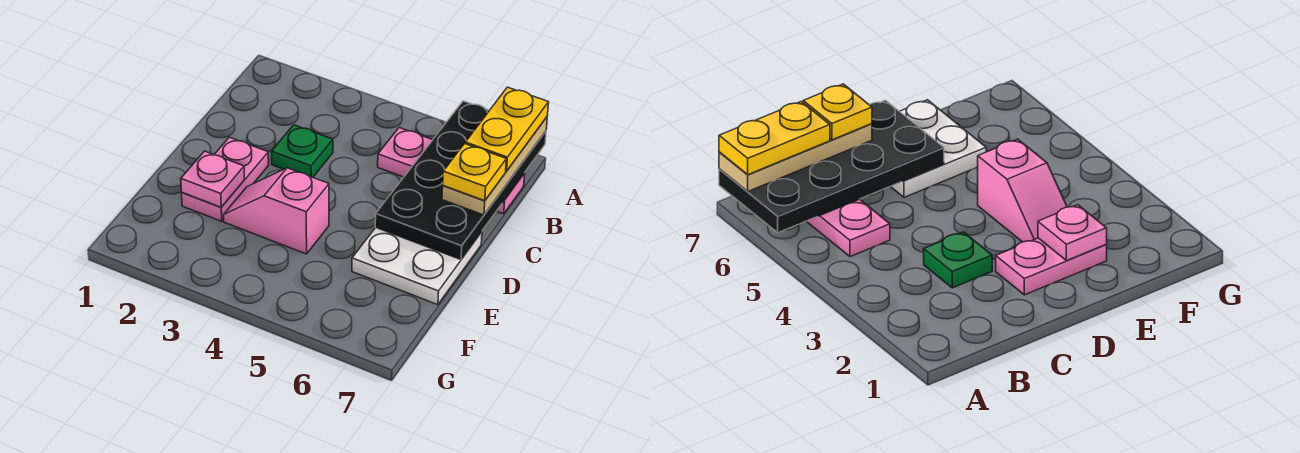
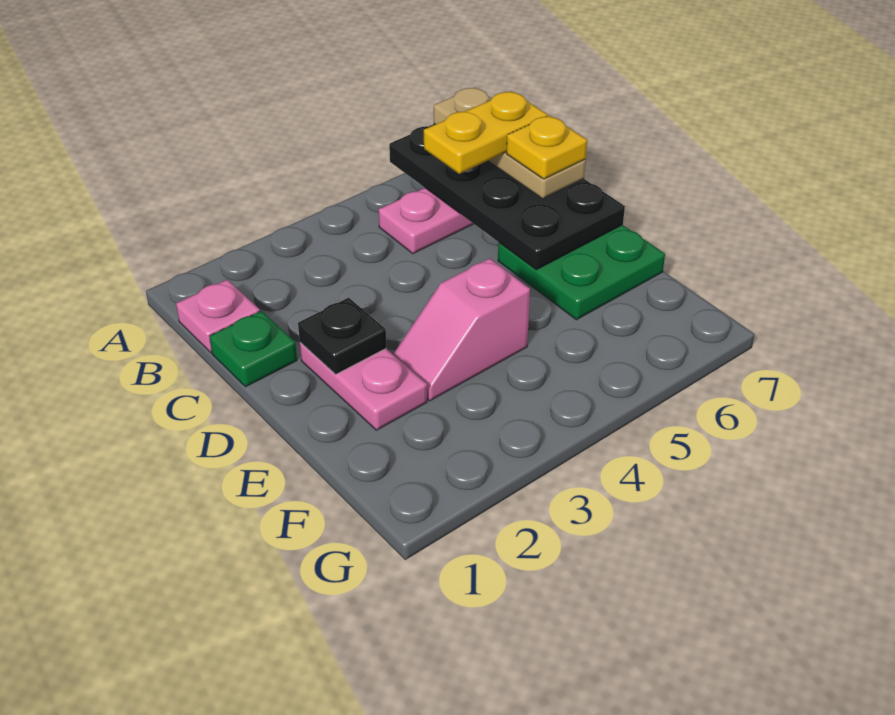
yellow 1x2 plate [465,87,549,171] -> yellow 1x2 plate turned to [424,91,547,174]
green 1x1 plate [271,125,333,177] -> green 1x1 plate moved to [210,311,297,387]
none -> black 1x1 plate [298,298,386,375]
white 2x2 plate [352,228,482,305] -> green 2x2 plate [498,225,665,320]
pink 1x1 plate [181,151,244,207] -> pink 1x1 plate moved to [176,280,260,352]

